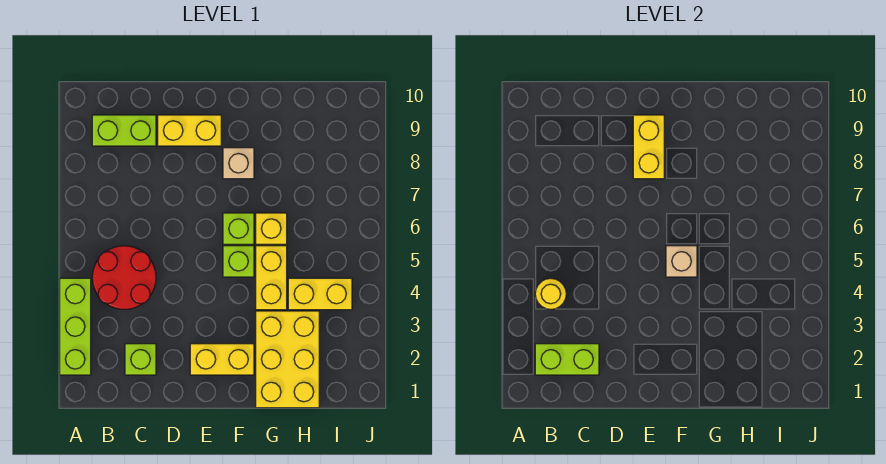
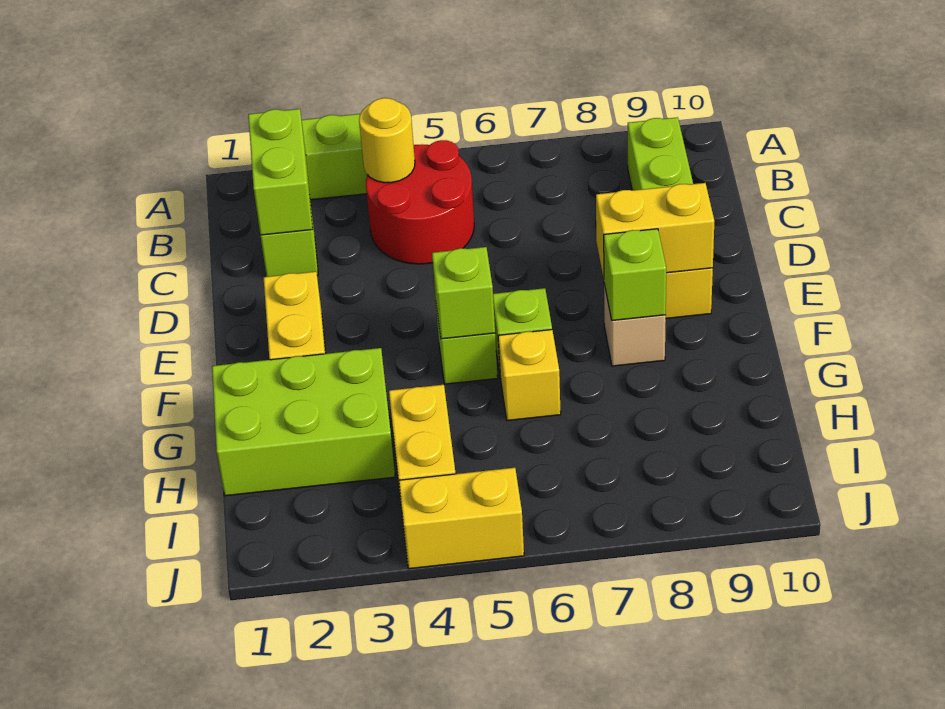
tan 1x1 brick [666,246,697,277] -> lime 1x1 brick [432,247,495,339]
none -> lime 1x1 brick [604,229,666,321]
yellow 2x3 brick [256,311,319,408] -> lime 2x3 brick [212,348,395,496]
yellow 1x2 brick [256,246,287,310] -> yellow 1x2 brick moved to [399,468,524,569]

